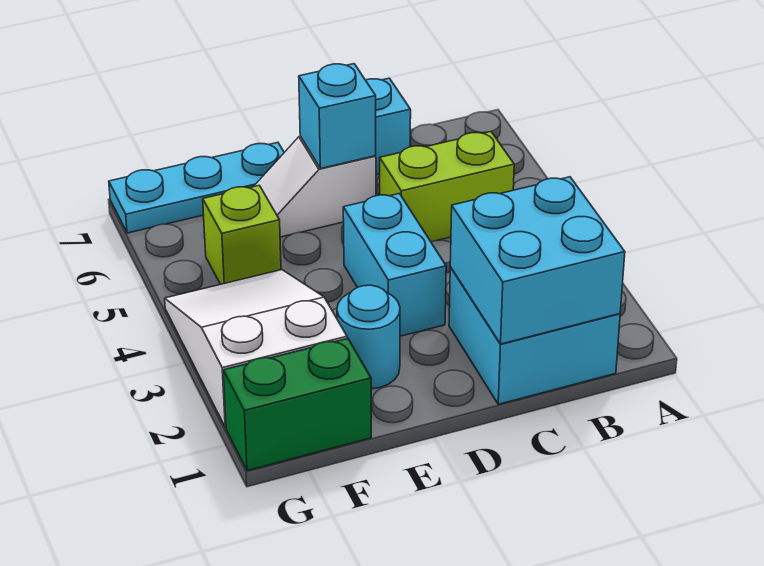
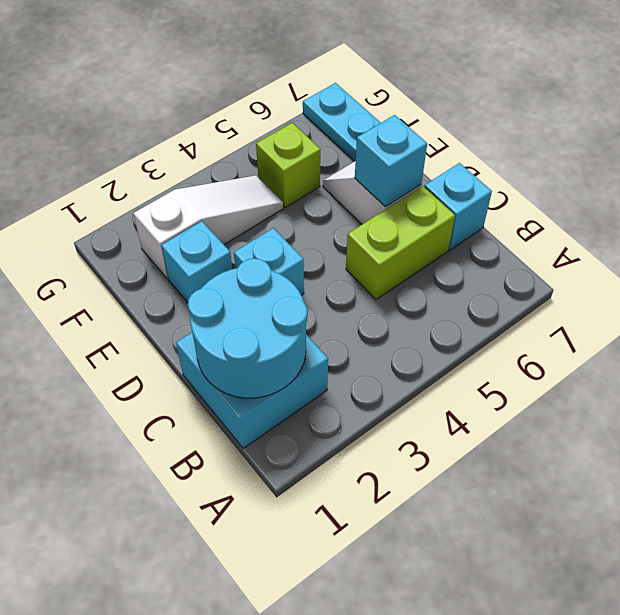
cyan 2x2 brick [450,177,625,344] -> cyan 2x2 round brick [188,258,307,398]
lime 1x2 brick [380,132,514,242] -> lime 1x2 brick turned to [346,186,455,299]
cyan 1x2 brick [343,193,446,336] -> cyan 1x1 brick [234,228,304,295]
cyan 1x1 round brick [337,285,400,389] -> cyan 1x1 brick [161,221,232,302]
green 1x2 brick [223,338,371,471] -> none
white 2x3 slope [165,270,347,427] -> white 1x3 slope [133,175,283,279]

